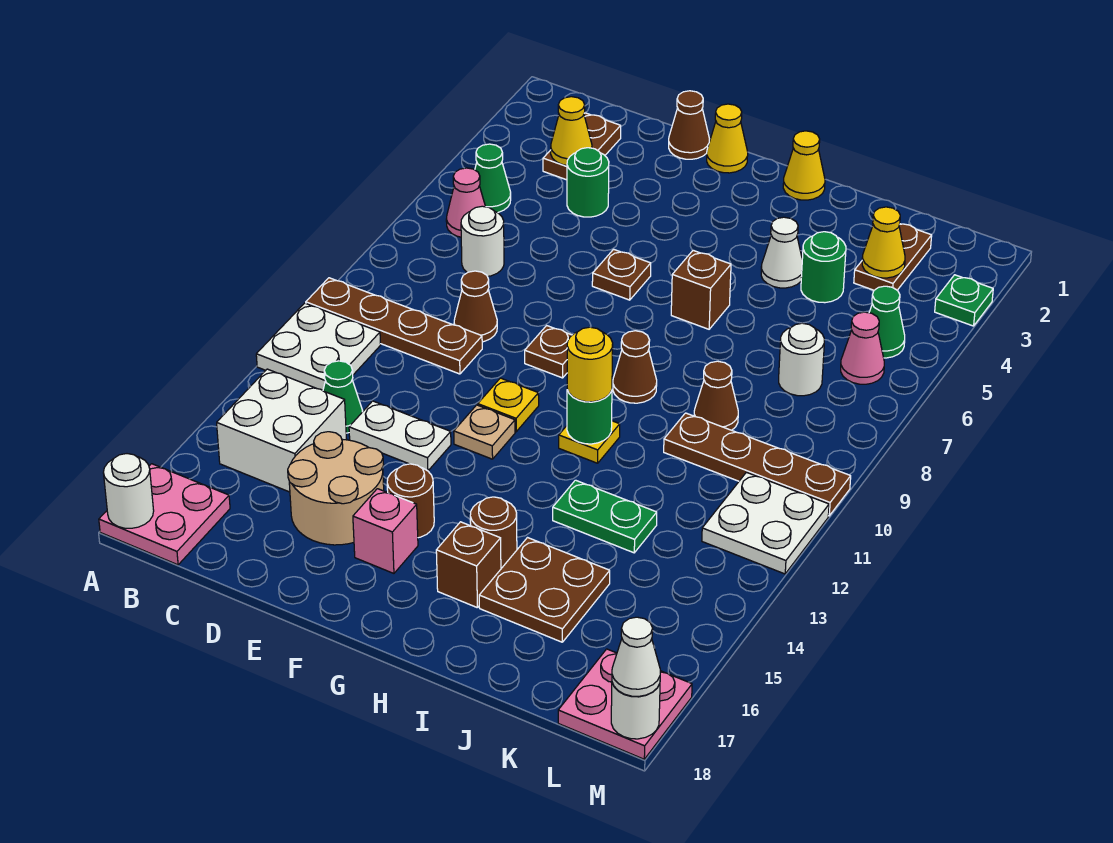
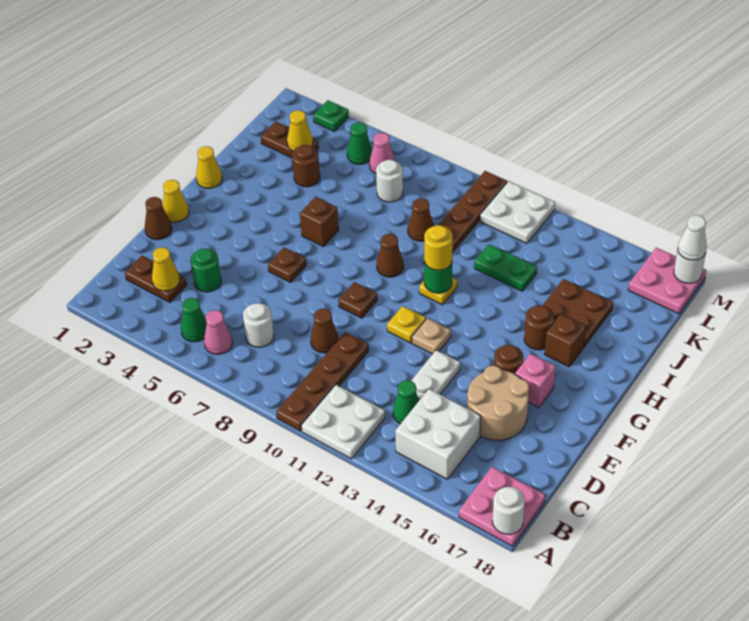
white 1x1 cone [761,217,802,288] -> none
green 1x2 plate [553,480,657,553] -> green 1x2 plate turned to [474,244,537,291]
green 1x1 round brick [801,232,846,303] -> brown 1x1 round brick [292,145,320,187]

